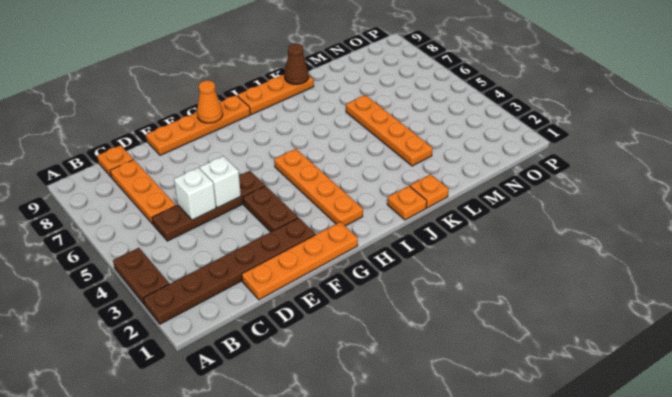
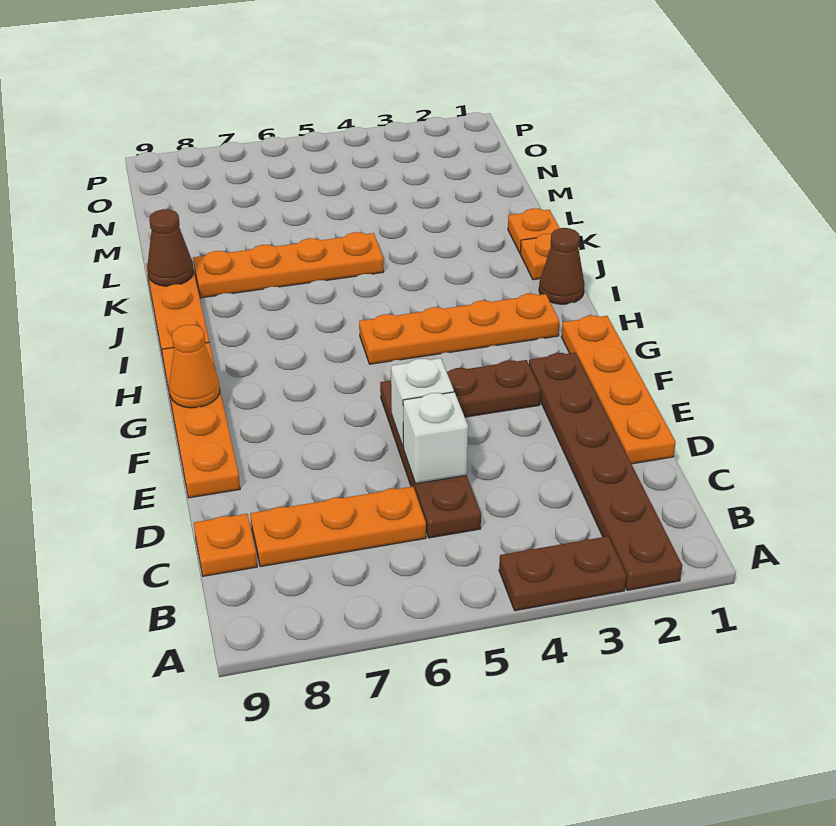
none -> brown 1x1 cone [539,228,585,304]
orange 1x4 plate [346,95,433,166] -> orange 1x4 plate moved to [193,232,384,298]

